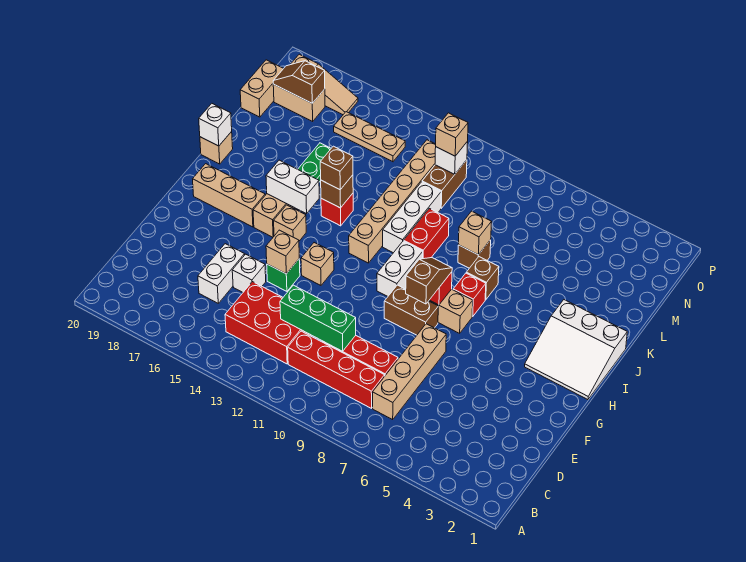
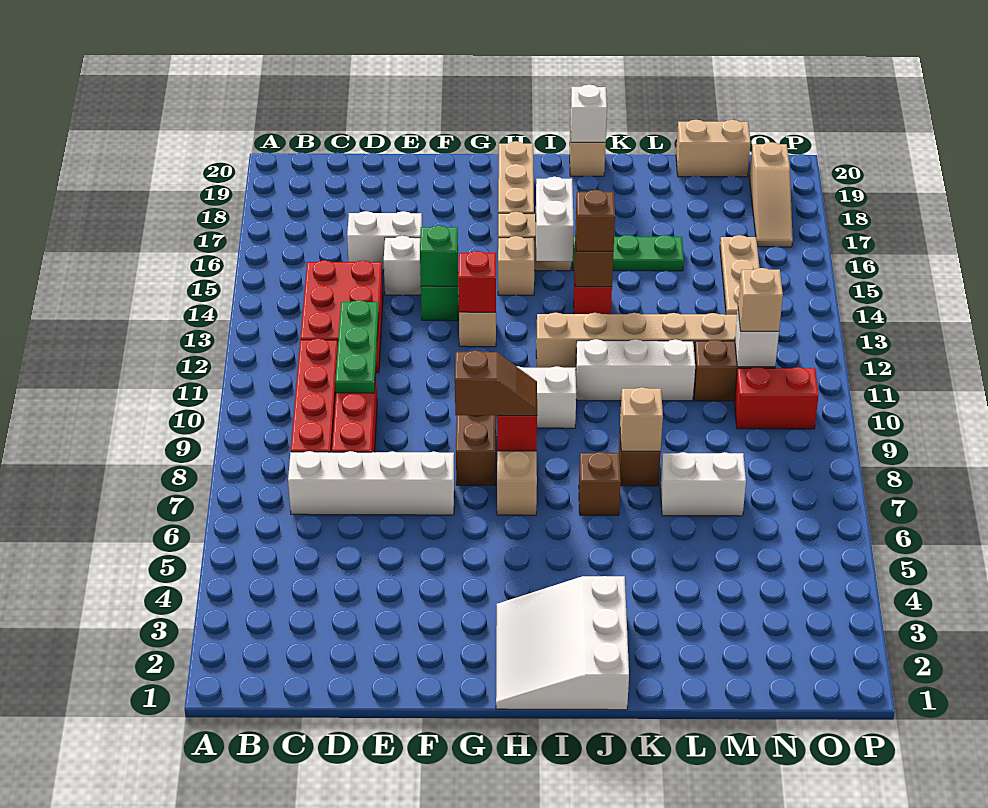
tan 1x4 brick [373,324,446,420] -> white 1x4 brick [288,451,454,515]
green 1x3 brick [280,285,356,351] -> green 1x3 plate [335,300,379,393]
tan 1x1 brick [266,230,299,274] -> green 1x1 brick [420,225,458,286]
red 1x1 brick [453,273,486,316] -> red 1x1 brick moved to [458,251,496,312]
red 1x2 brick [404,208,449,259] -> red 1x2 brick moved to [734,367,819,429]
none -> white 1x2 brick [660,452,746,516]
tan 1x2 brick [273,84,325,121] -> none
brown 1x2 slope [273,61,325,103] -> none

